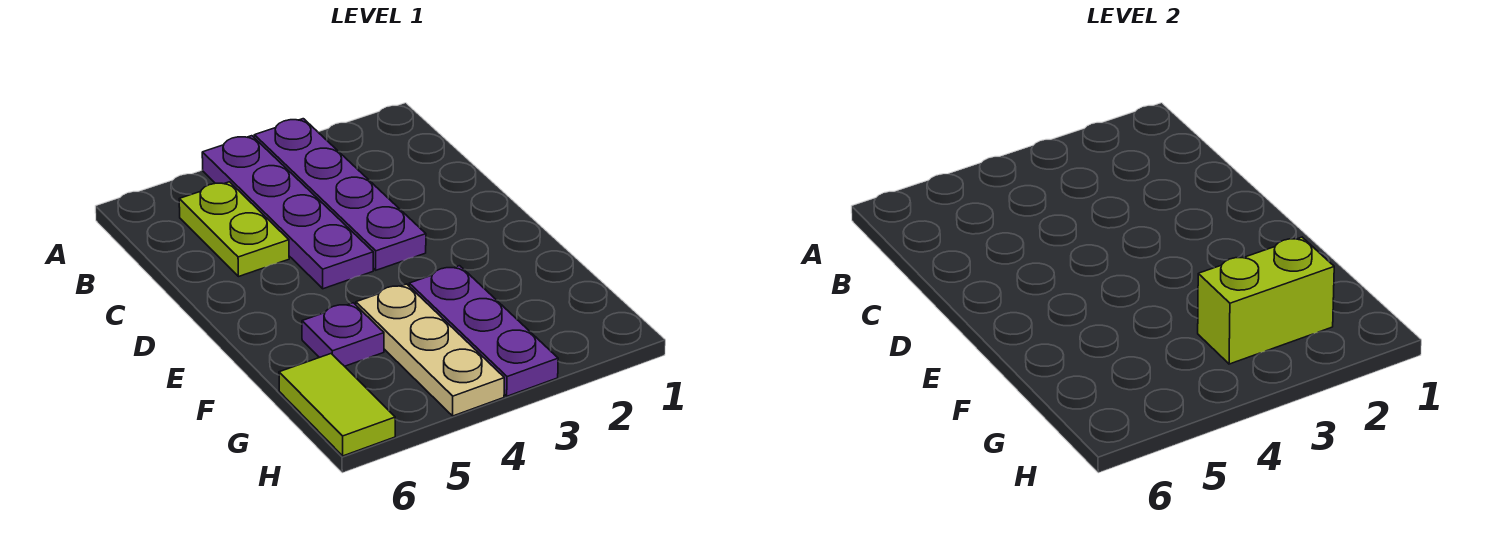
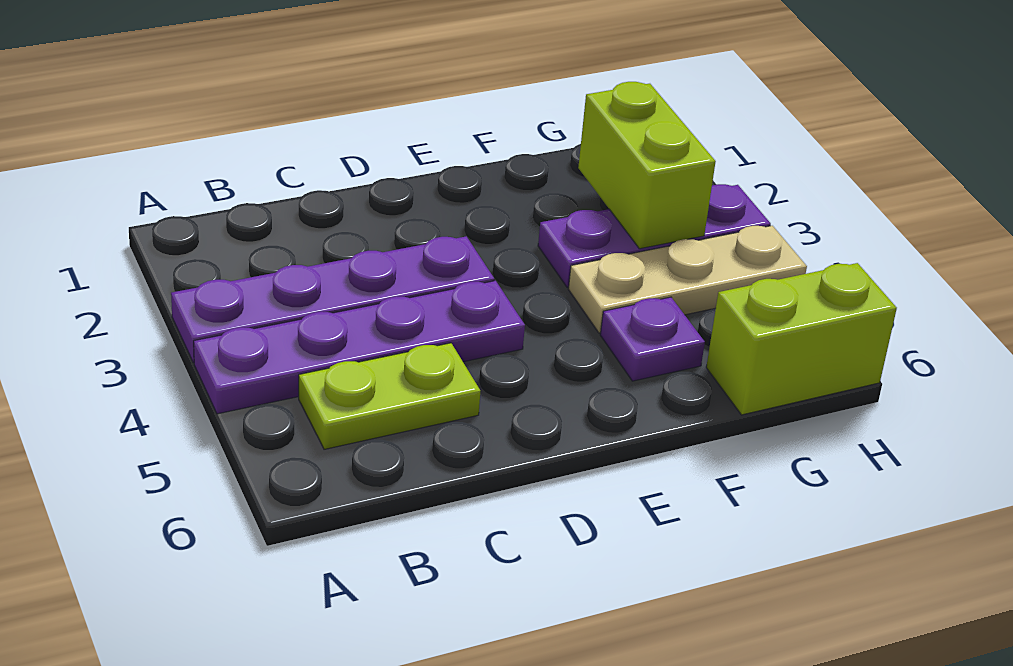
lime 1x2 tile [279,354,395,456] -> lime 1x2 brick [706,263,897,415]

